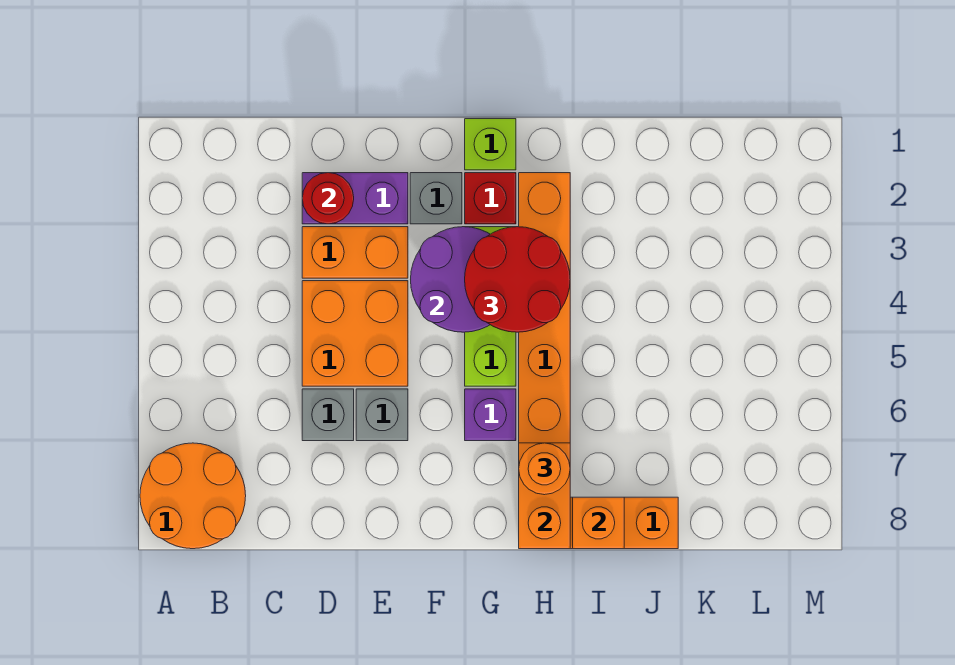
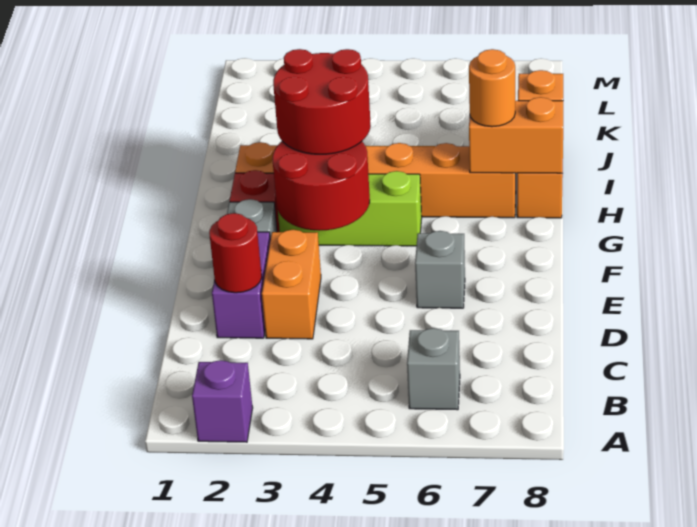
orange 2x2 round brick [140,443,246,549] -> none
orange 2x2 brick [302,281,408,386] -> none
grey 1x1 brick [302,389,354,441] -> grey 1x1 brick moved to [407,328,460,410]
purple 2x2 round brick [411,227,490,332] -> red 2x2 round brick [273,141,370,231]
lime 1x1 brick [465,119,516,170] -> none
purple 1x1 brick [465,389,516,441] -> purple 1x1 brick moved to [192,360,253,442]

